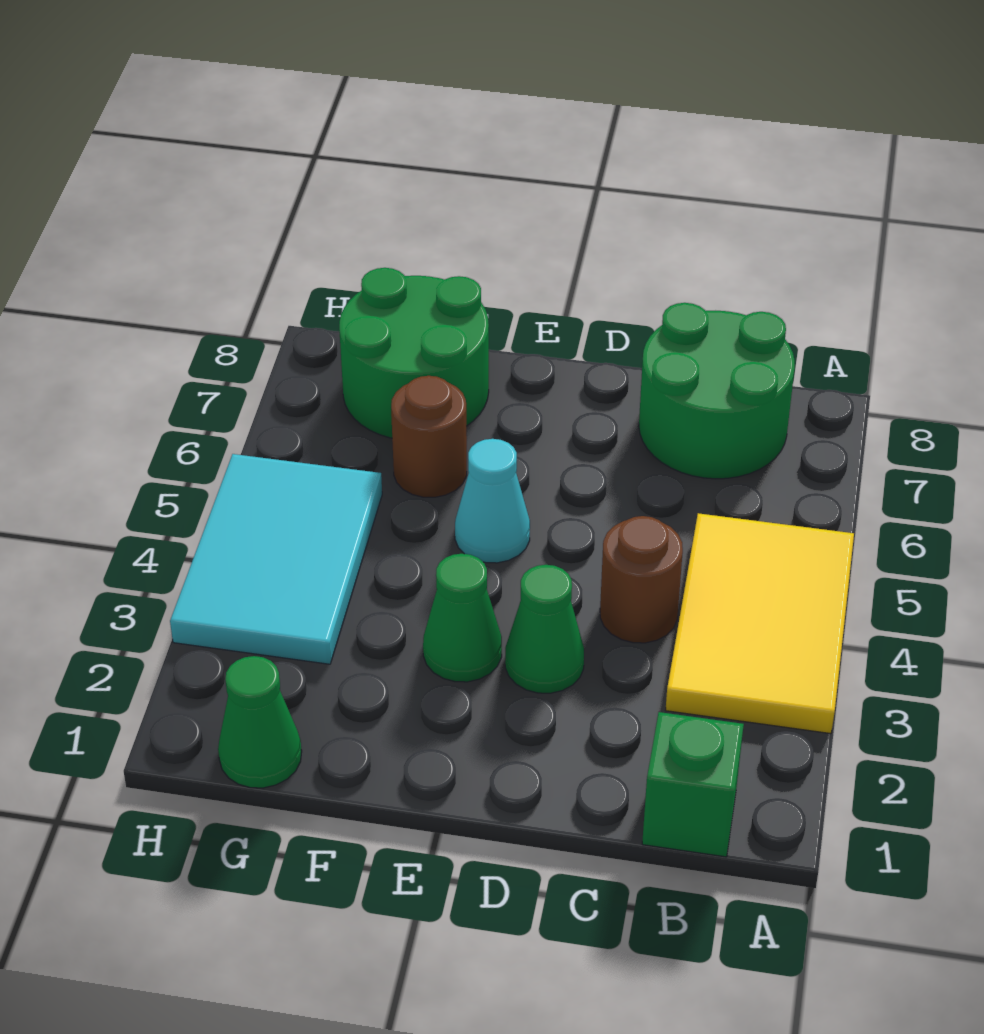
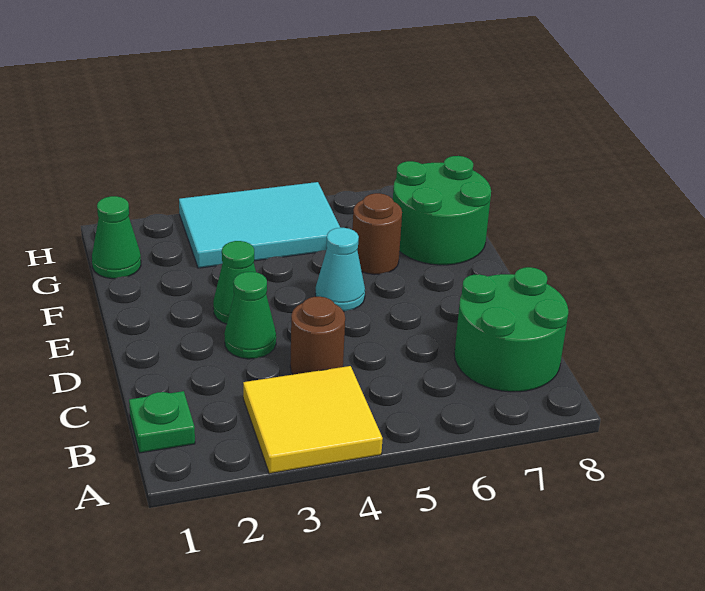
yellow 2x3 tile [666,513,854,734] -> yellow 2x2 tile [243,366,383,474]
green 1x1 brick [642,712,744,857] -> green 1x1 plate [129,391,195,453]

